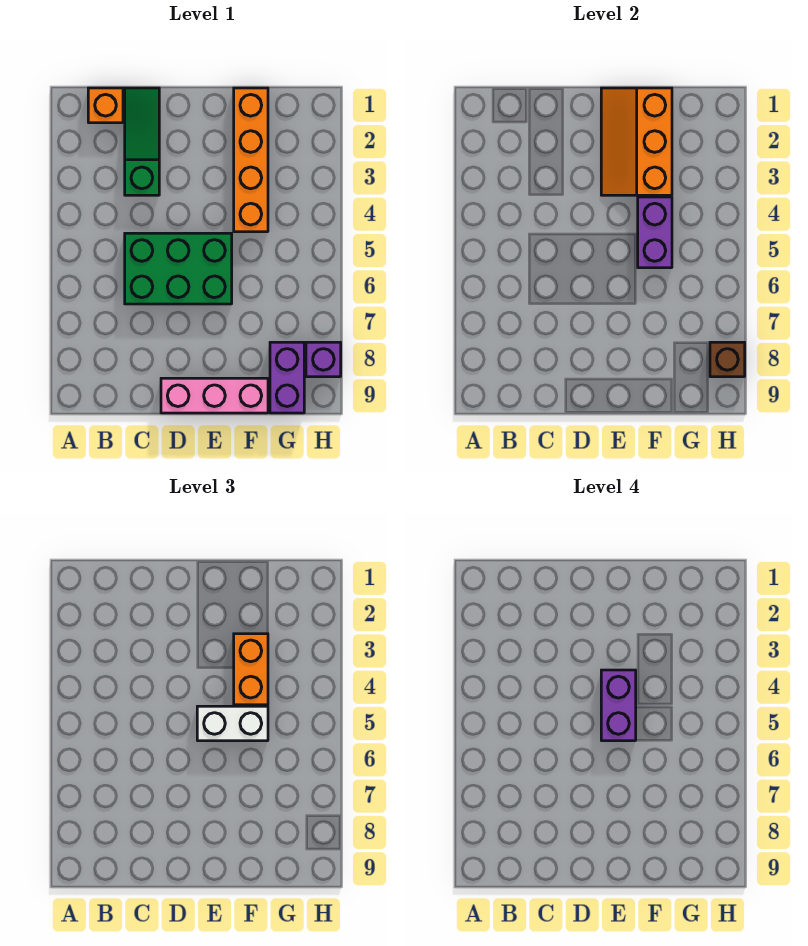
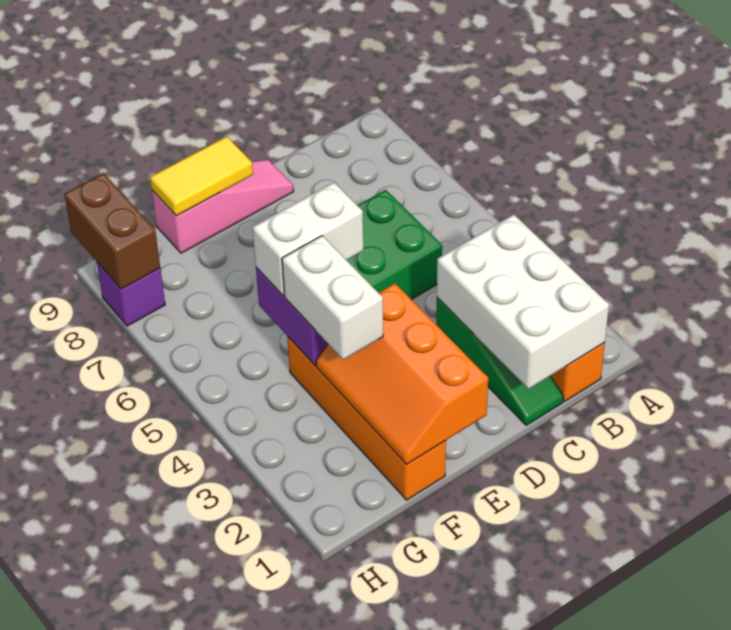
none -> white 2x3 brick [437,215,609,389]
pink 1x3 brick [161,378,268,413] -> pink 1x3 slope [152,160,294,253]
orange 2x3 slope [601,88,672,195] -> orange 2x3 slope turned to [316,283,488,465]
purple 1x2 brick [601,670,636,741] -> none
none -> yellow 1x2 tile [150,136,253,216]
orange 1x2 brick [234,634,268,705] -> white 1x2 brick [282,236,383,360]
purple 1x2 brick [270,342,304,413] -> none
brown 1x1 brick [710,342,745,377] -> brown 1x2 brick [64,173,160,289]

